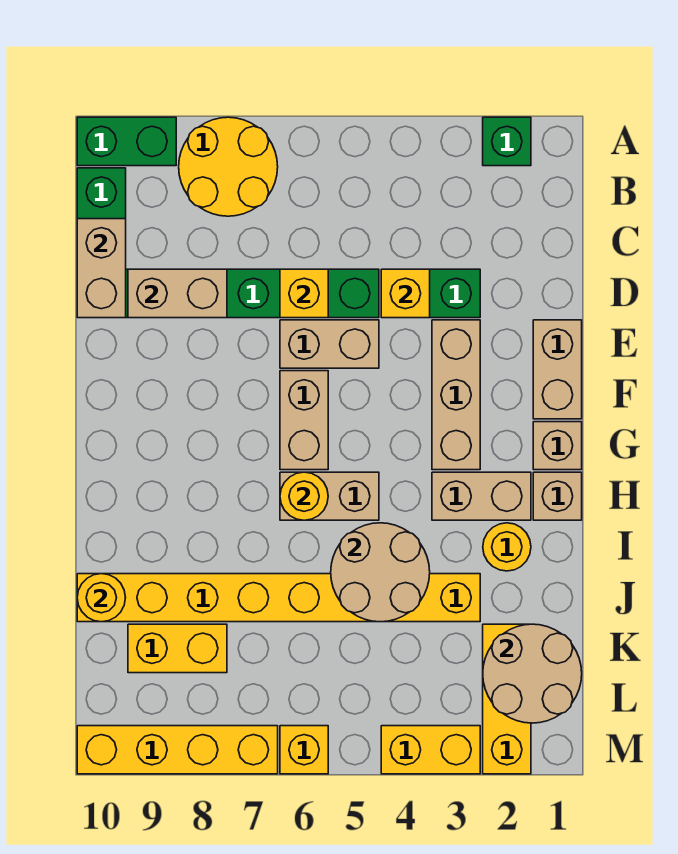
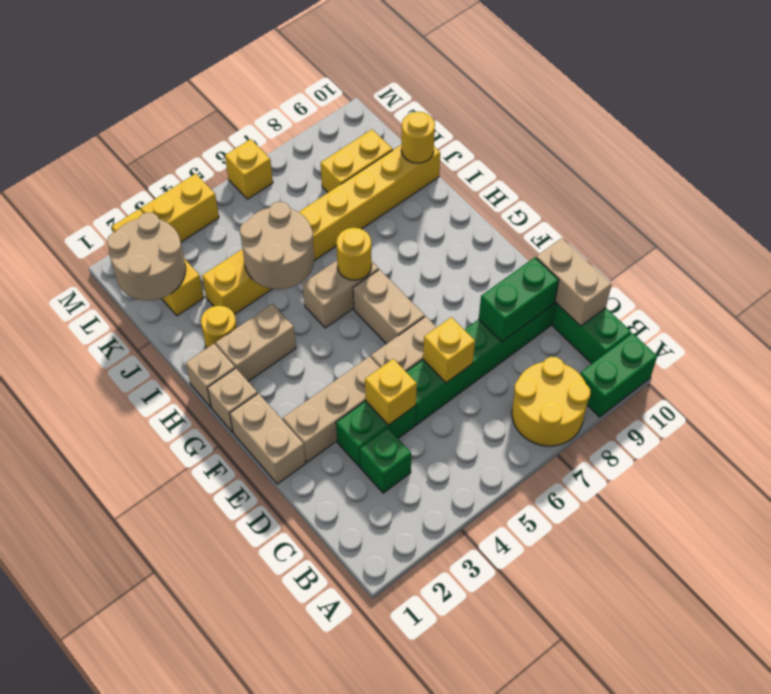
green 1x1 brick [483,117,531,166] -> green 1x1 brick moved to [360,428,411,493]
tan 1x2 brick [128,269,227,318] -> green 1x2 brick [479,257,559,342]
tan 1x3 brick [432,320,480,470] -> tan 1x3 brick turned to [283,356,380,462]
yellow 1x4 brick [77,726,278,774] -> none

